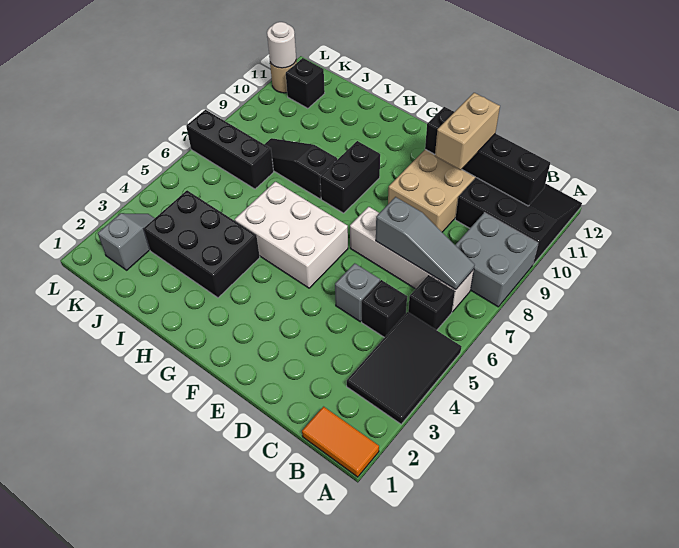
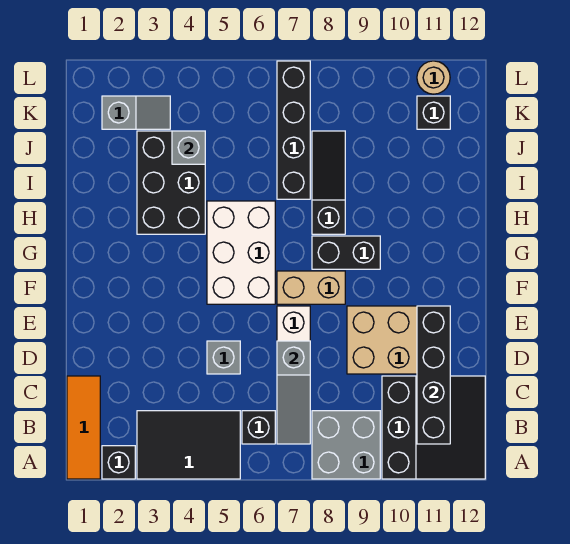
orange 1x2 tile [302,407,379,477] -> orange 1x3 tile [67,376,100,479]
black 1x1 brick [362,280,407,338] -> black 1x1 brick moved to [102,446,135,479]
tan 1x2 brick [435,93,500,170] -> tan 1x2 brick moved to [277,271,345,304]
none -> grey 1x1 brick [172,131,205,164]
black 1x3 brick [186,110,274,189] -> black 1x4 brick [277,61,310,199]
white 1x1 round brick [267,22,296,68] -> none

